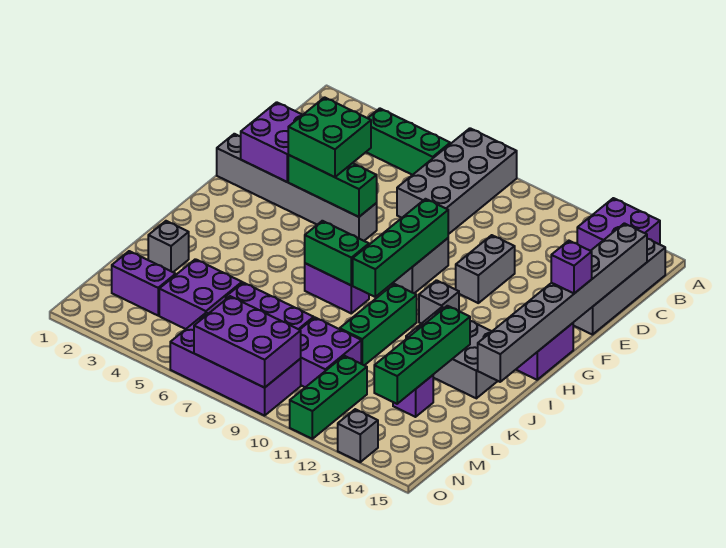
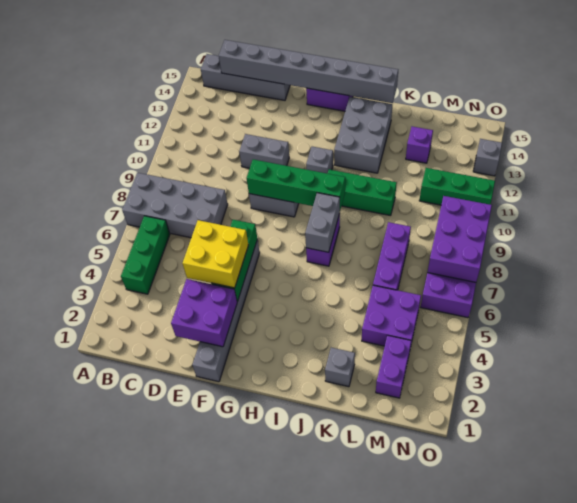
purple 2x2 brick [577,198,660,251] -> none
green 2x2 brick [288,97,371,177] -> yellow 2x2 brick [183,220,248,288]
purple 1x1 brick [551,241,592,293] -> none
green 1x2 brick [305,221,369,286] -> grey 1x2 brick [305,193,340,252]
green 1x4 brick [374,306,470,404] -> none
purple 2x2 brick [300,318,361,387] -> none

